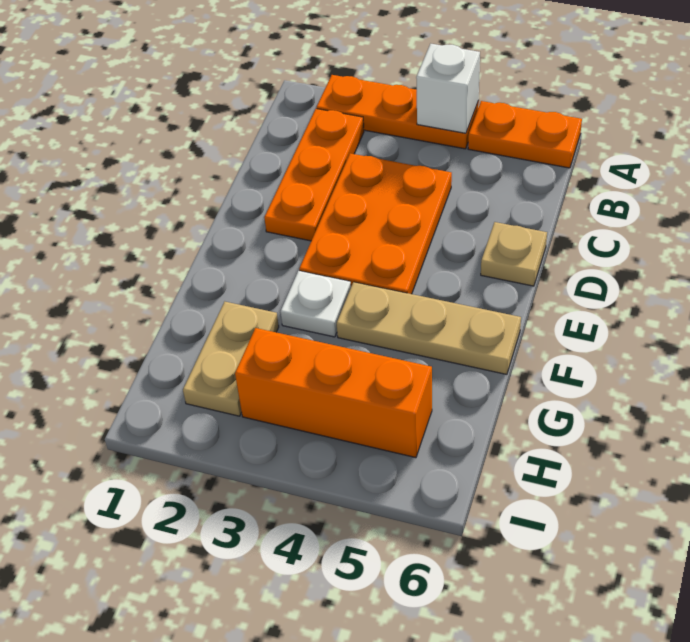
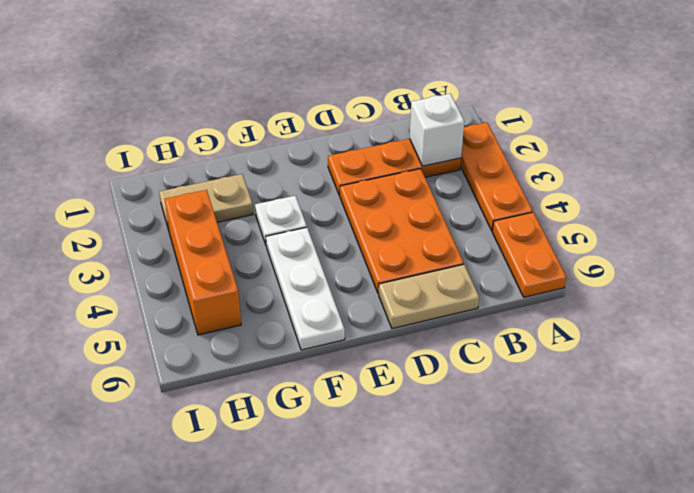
white 1x1 brick [416,44,480,133] -> white 1x1 brick moved to [410,94,464,166]
orange 2x3 plate [299,153,452,294] -> orange 2x3 plate turned to [340,169,464,293]
tan 1x1 plate [481,222,547,286] -> tan 1x2 plate [379,264,479,329]
tan 1x3 plate [337,282,521,374] -> white 1x3 plate [266,227,345,350]

